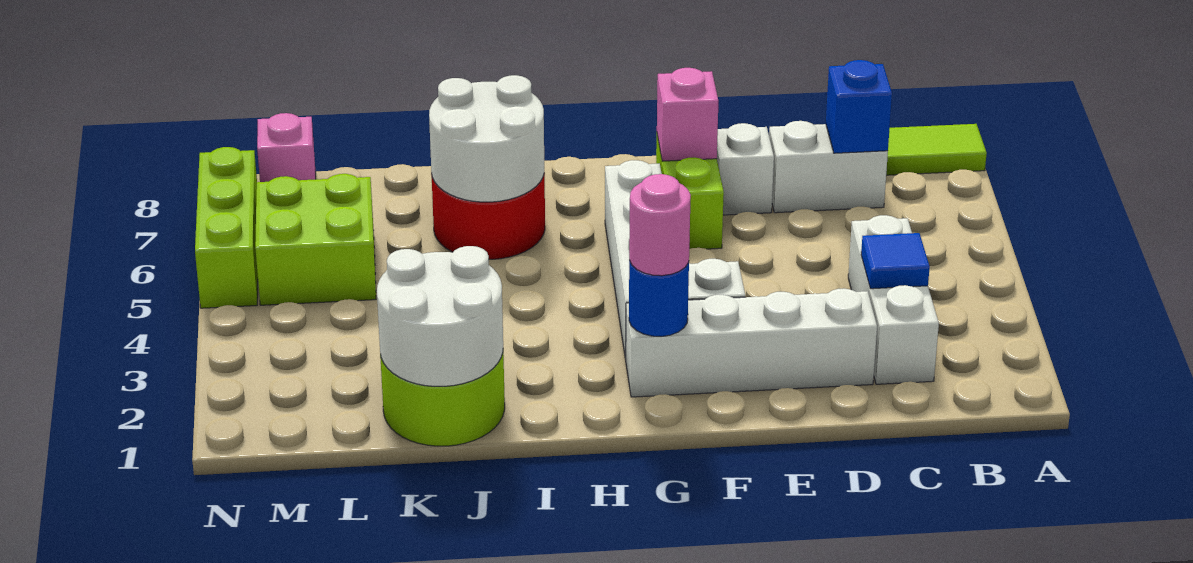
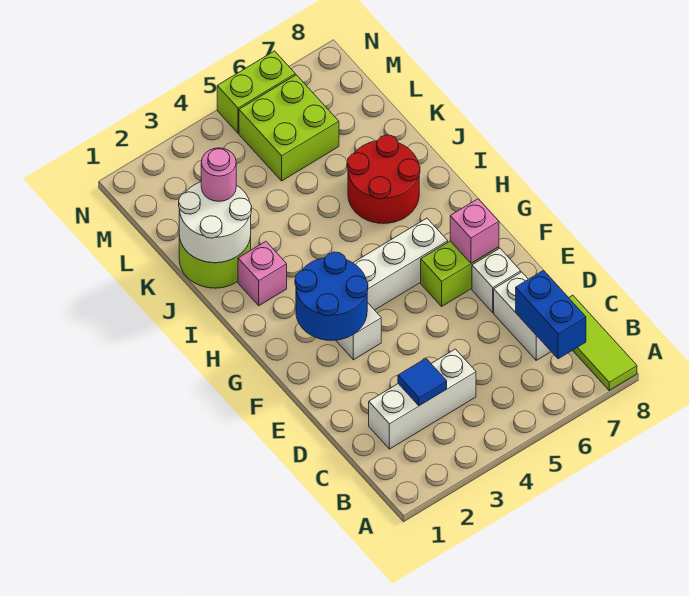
blue 1x1 brick [826,60,892,153] -> blue 1x2 brick [516,270,586,359]
white 1x4 brick [626,288,877,397] -> none
blue 1x1 round brick [629,261,689,336] -> blue 2x2 round brick [295,252,368,340]
pink 1x1 round brick [629,174,691,276] -> pink 1x1 round brick moved to [201,148,236,201]
white 2x2 round brick [429,75,544,202] -> none
pink 1x1 brick [257,113,316,182] -> pink 1x1 brick moved to [238,241,287,306]
lime 1x3 brick [195,147,258,308] -> lime 1x2 brick [217,51,295,133]

